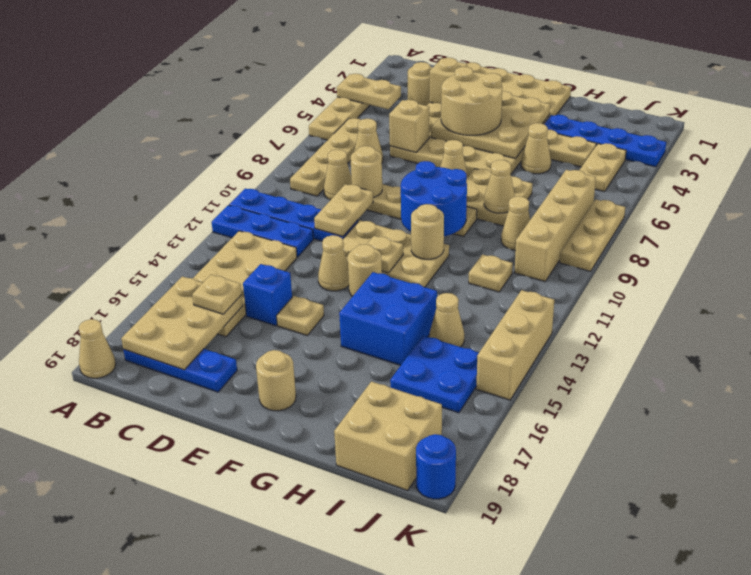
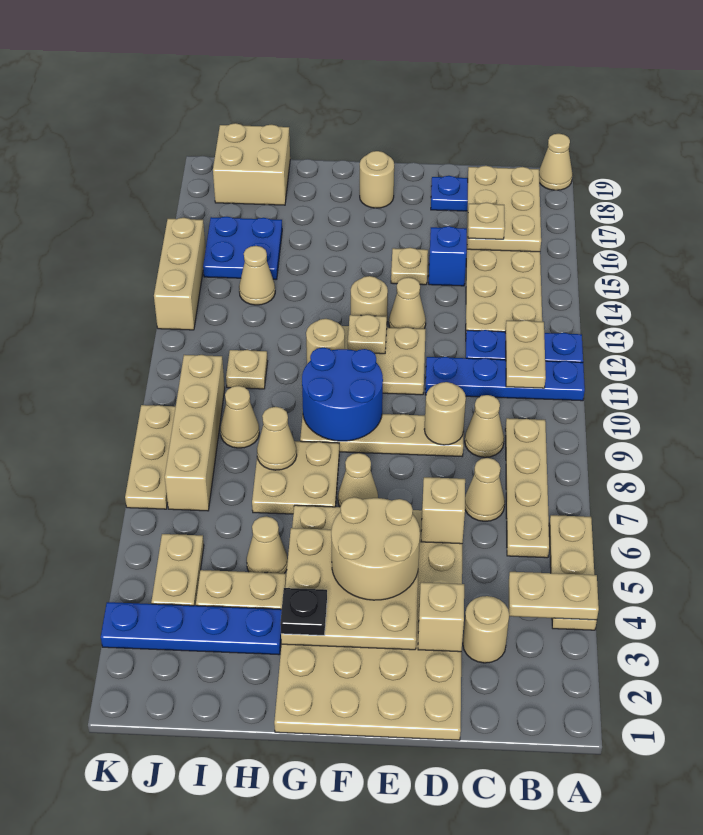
tan 1x2 plate [314,184,373,236] -> tan 1x2 plate moved to [505,320,546,388]
none -> black 1x1 plate [280,588,327,635]
blue 2x2 brick [339,272,437,365] -> none
blue 1x1 round brick [416,434,456,499] -> none

